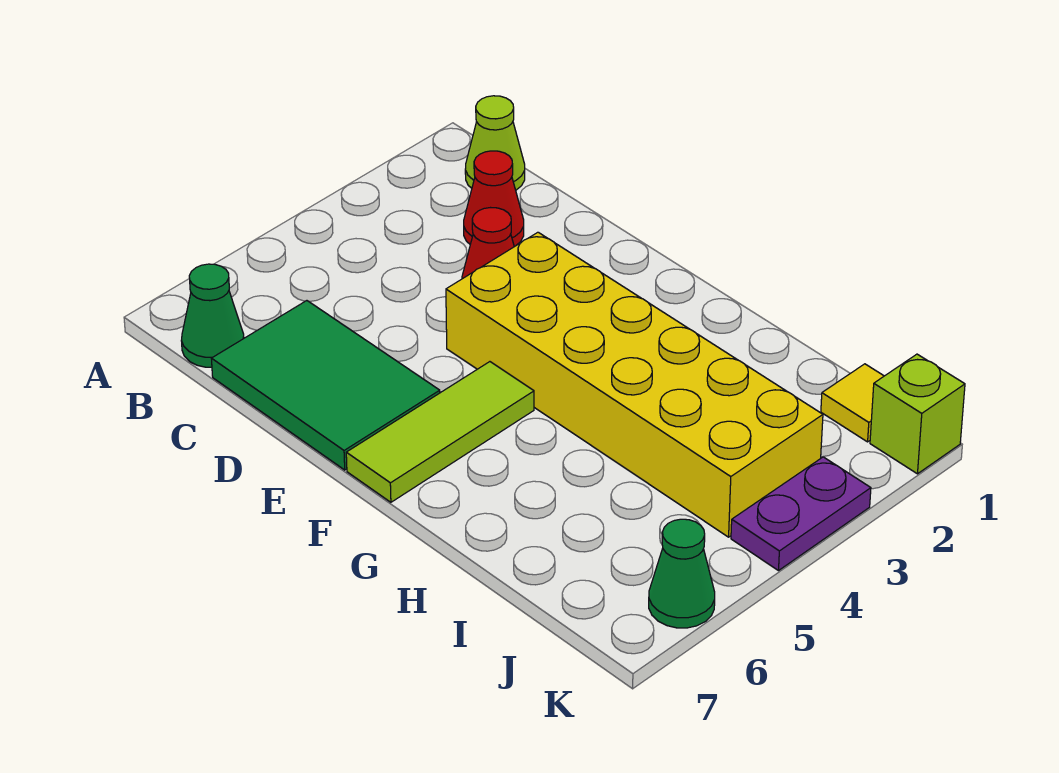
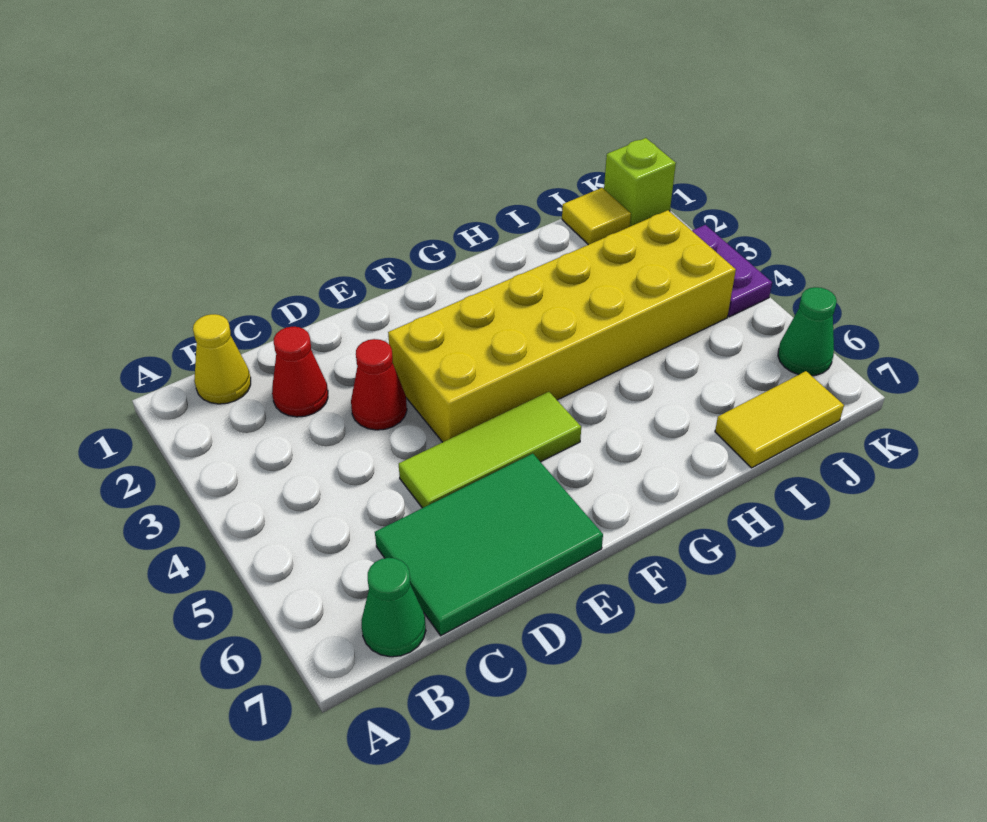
lime 1x1 cone [465,96,525,190] -> yellow 1x1 cone [193,314,251,404]
lime 1x3 tile [346,362,534,502] -> lime 1x3 tile turned to [399,392,581,508]
none -> yellow 1x2 tile [715,371,844,468]

